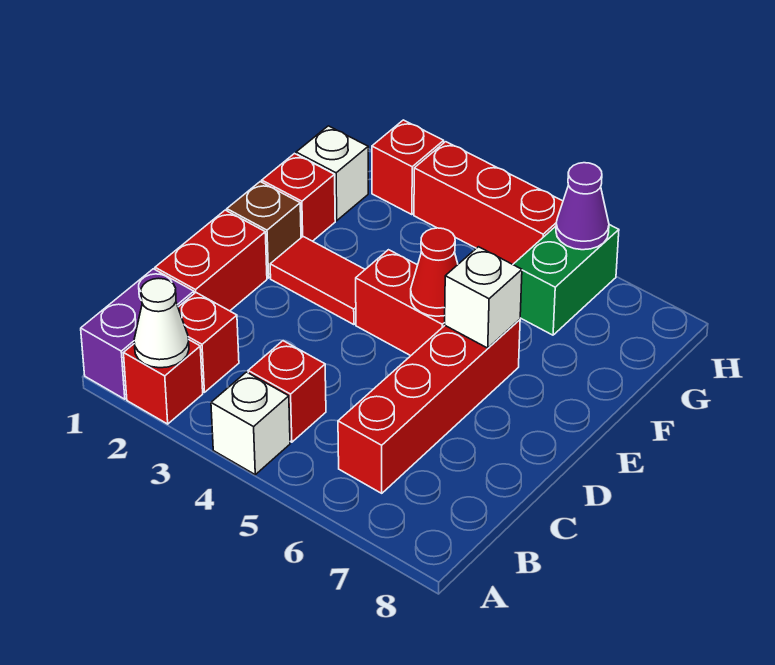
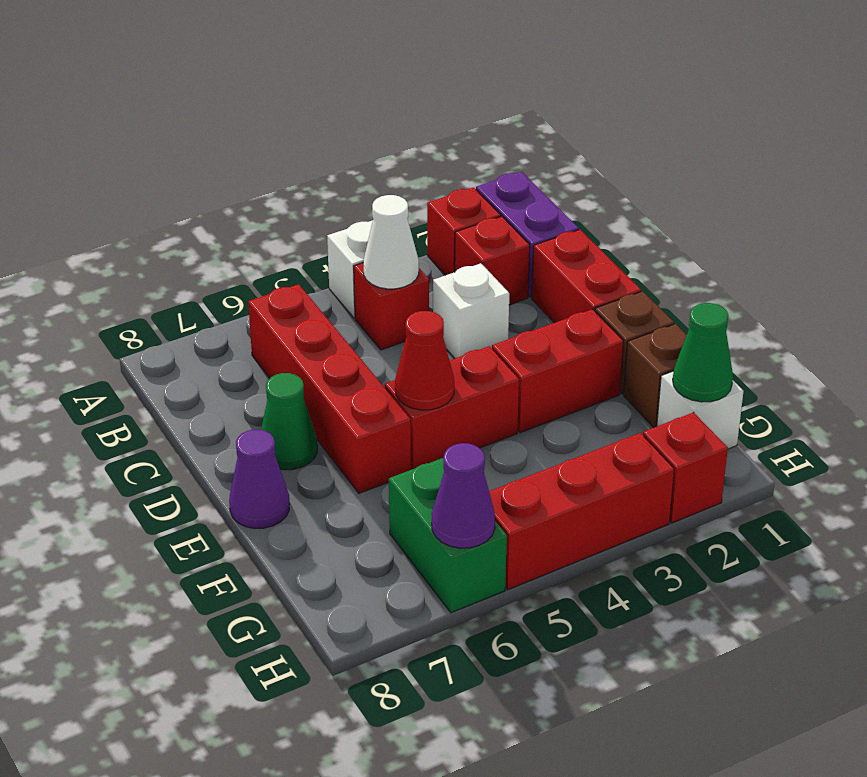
white 1x1 cone [134,278,189,368] -> white 1x1 cone moved to [363,195,419,289]
none -> green 1x1 cone [261,373,317,470]
red 1x2 tile [270,237,365,325] -> red 1x2 brick [492,309,623,433]
white 1x1 brick [445,247,522,348] -> white 1x1 brick moved to [433,263,509,358]
none -> purple 1x1 cone [229,430,290,528]
red 1x1 brick [262,154,335,241] -> brown 1x1 brick [624,324,687,427]
none -> green 1x1 cone [673,303,733,402]

